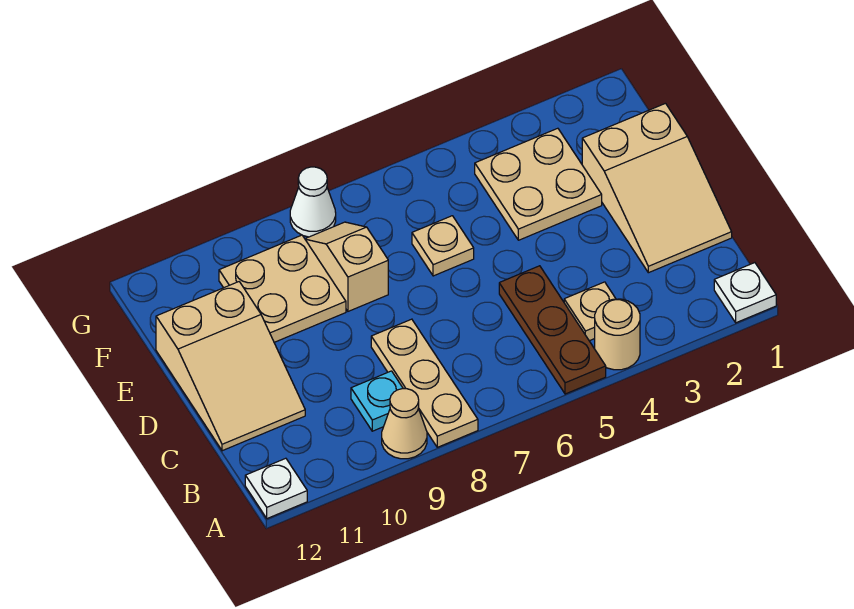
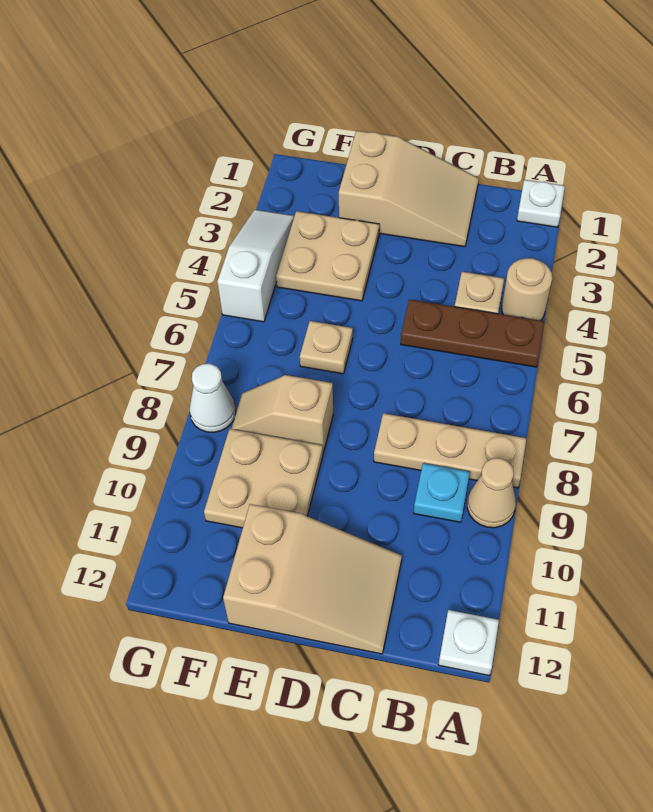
none -> white 1x3 slope [217,210,294,322]

